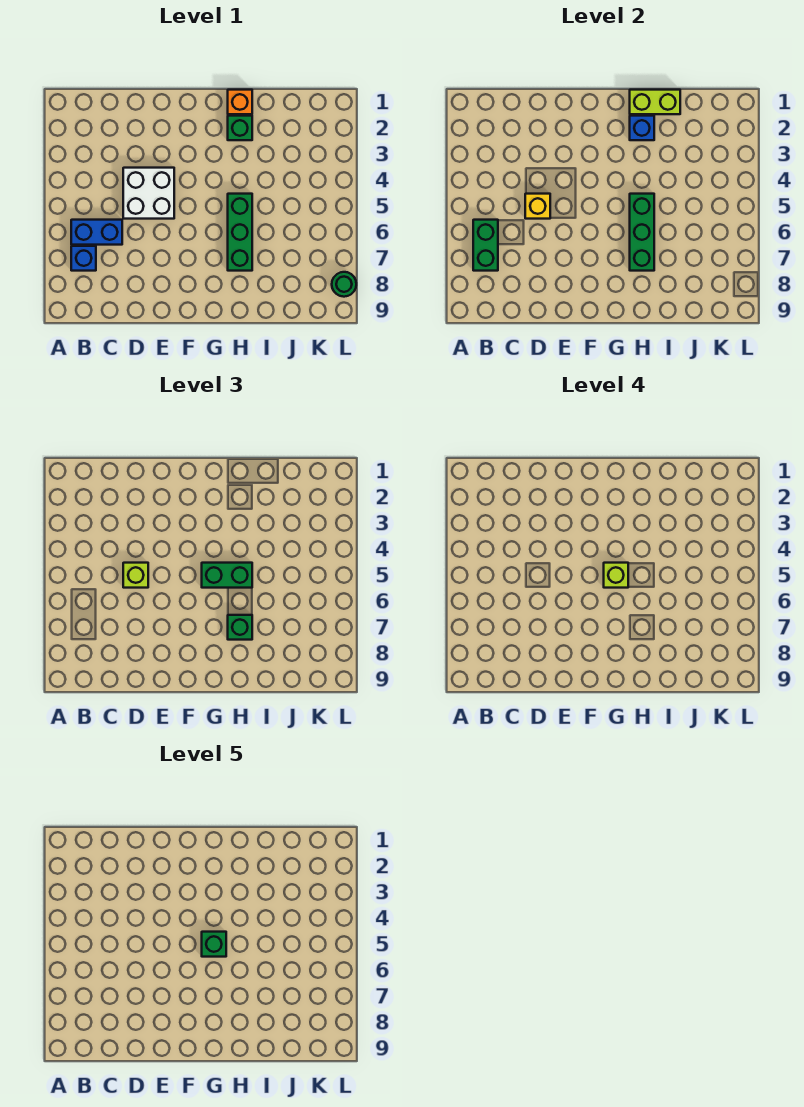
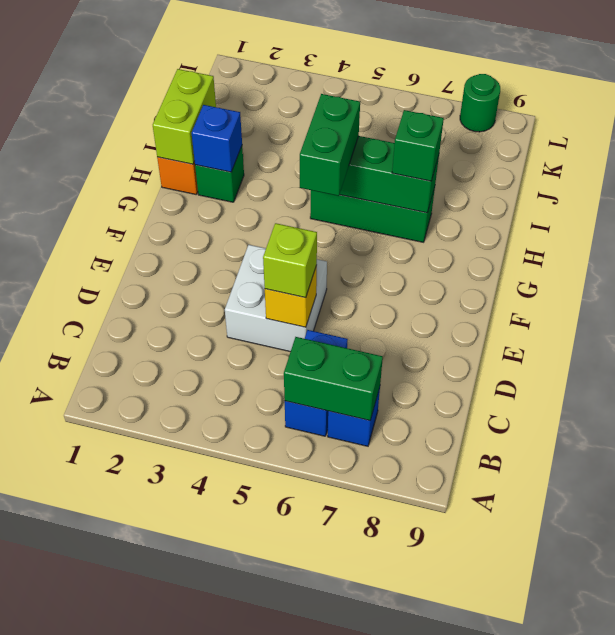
lime 1x1 brick [604,563,628,588] -> none
green 1x1 brick [202,932,226,957] -> none

